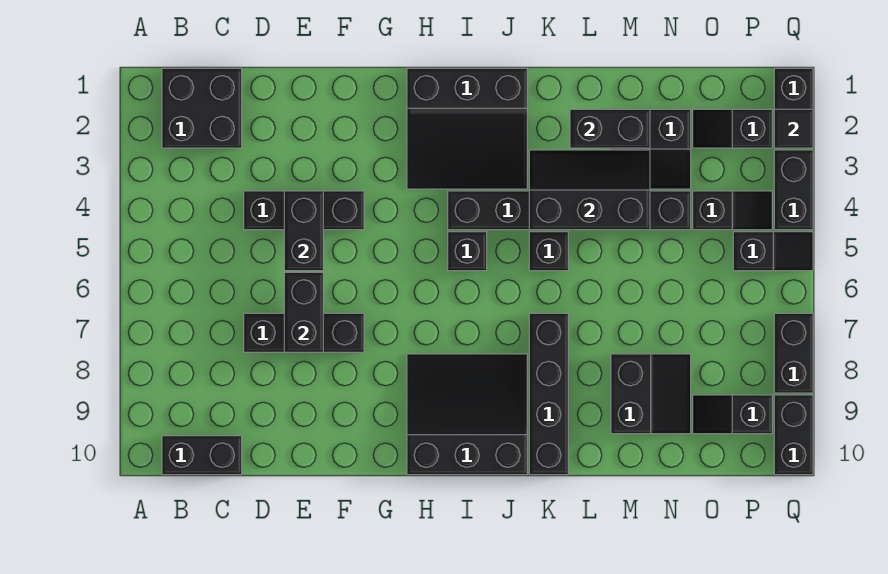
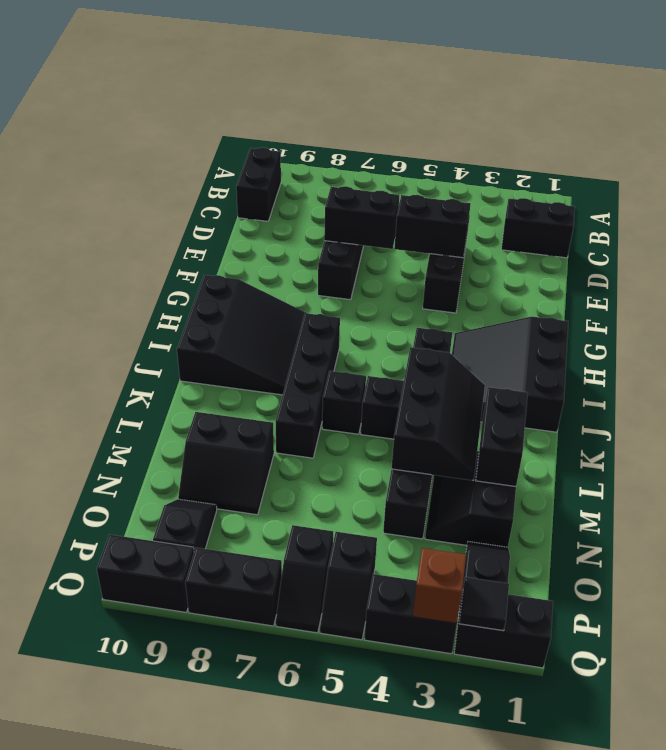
black 2x2 brick [162,68,242,148] -> black 1x2 brick [501,198,575,258]
black 1x1 brick [448,232,487,271] -> black 1x1 brick moved to [322,371,366,434]
black 1x4 brick [529,313,568,475] -> black 1x4 brick turned to [276,313,340,458]
black 1x2 slope [693,191,772,230] -> black 1x2 slope moved to [276,525,333,633]
none -> brown 1x1 brick [413,548,466,624]

